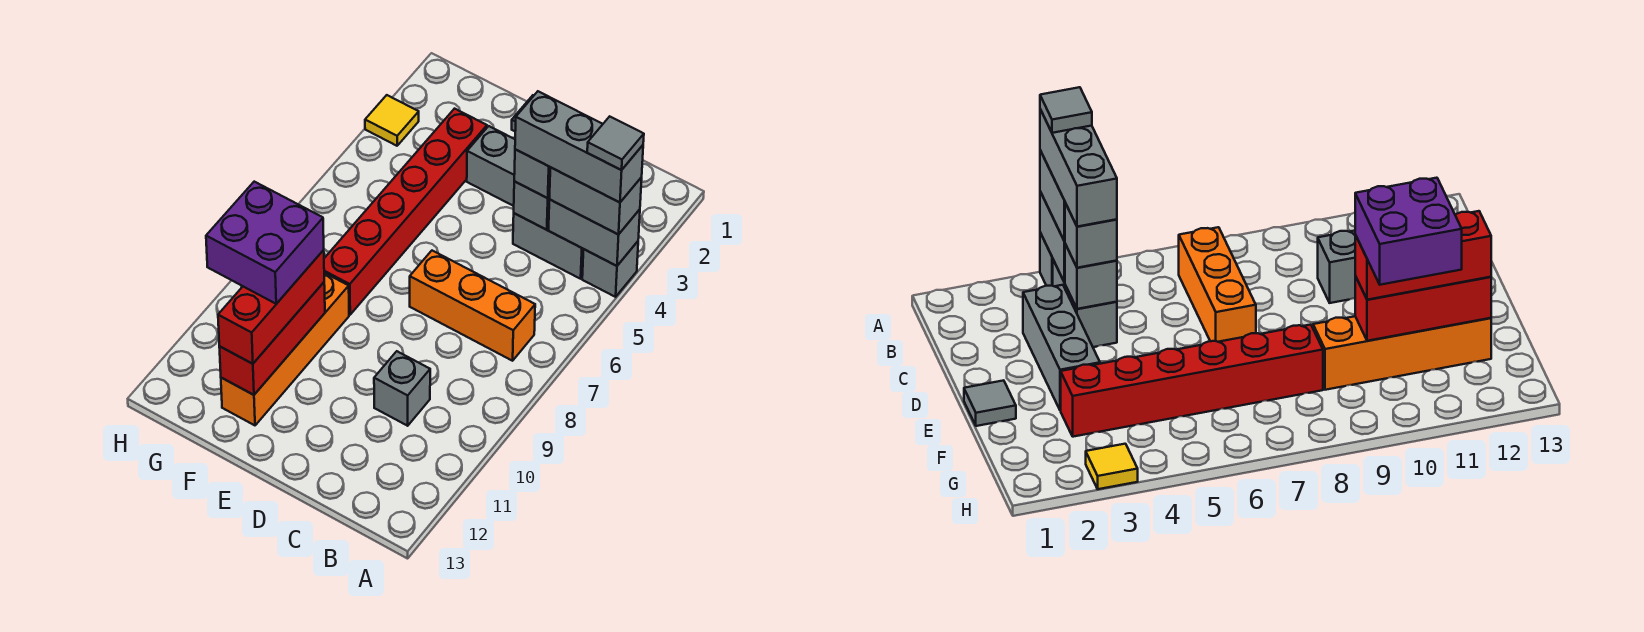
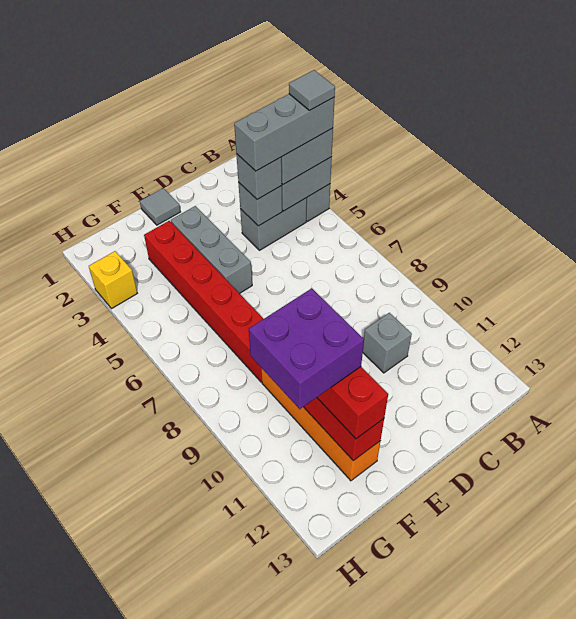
orange 1x3 brick [410,251,535,361] -> none
grey 1x3 brick [467,126,515,206] -> grey 1x3 brick turned to [171,206,252,294]
yellow 1x1 tile [365,95,419,146] -> yellow 1x1 brick [89,251,137,309]

